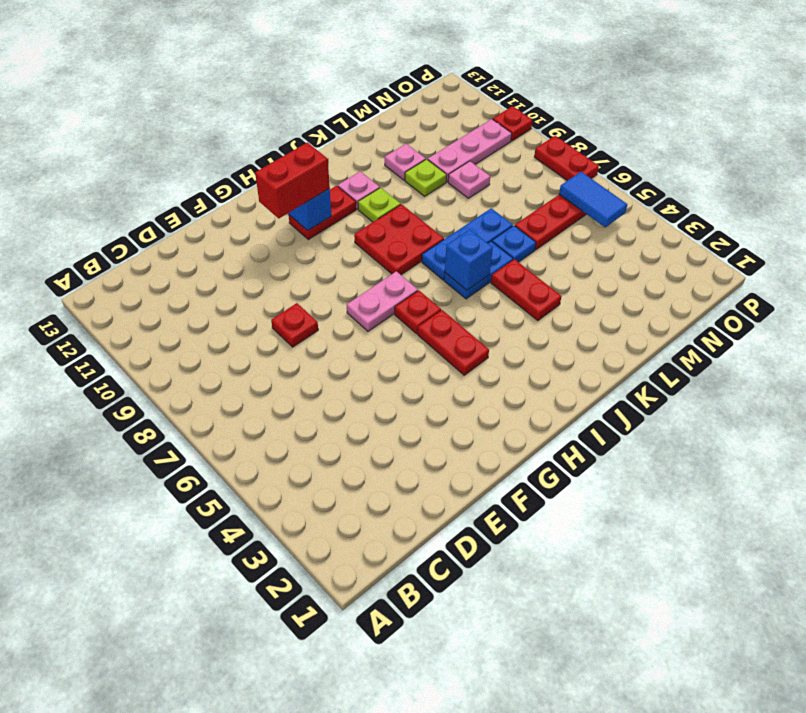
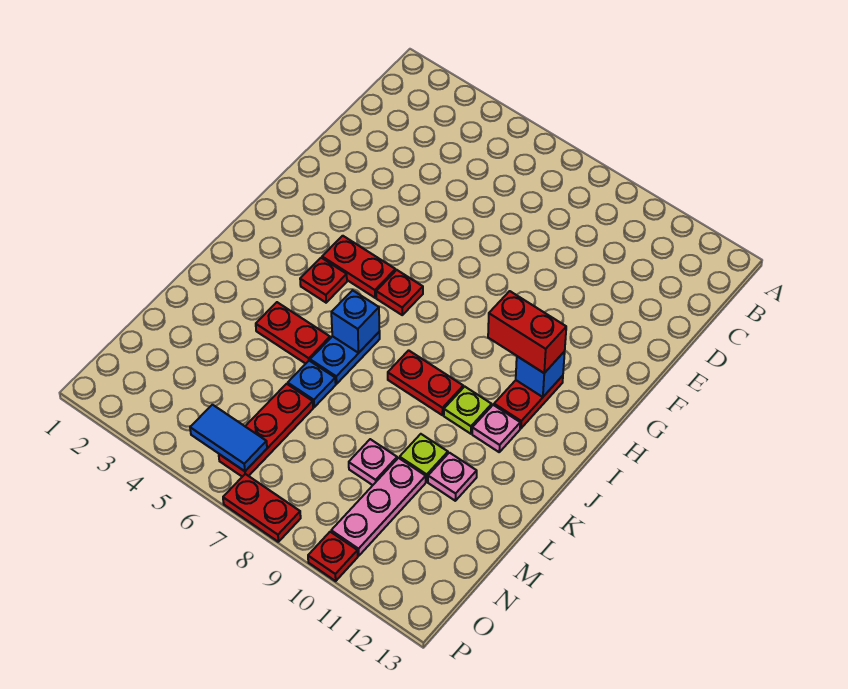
red 1x1 plate [271,303,318,347] -> red 1x1 plate moved to [300,258,347,303]
pink 1x2 plate [347,271,418,331] -> none
red 1x2 brick [255,142,330,218] -> red 1x2 brick turned to [488,291,566,373]
red 2x2 plate [354,204,444,275] -> red 1x2 plate [388,350,463,415]
blue 1x3 plate [422,208,513,280] -> none

